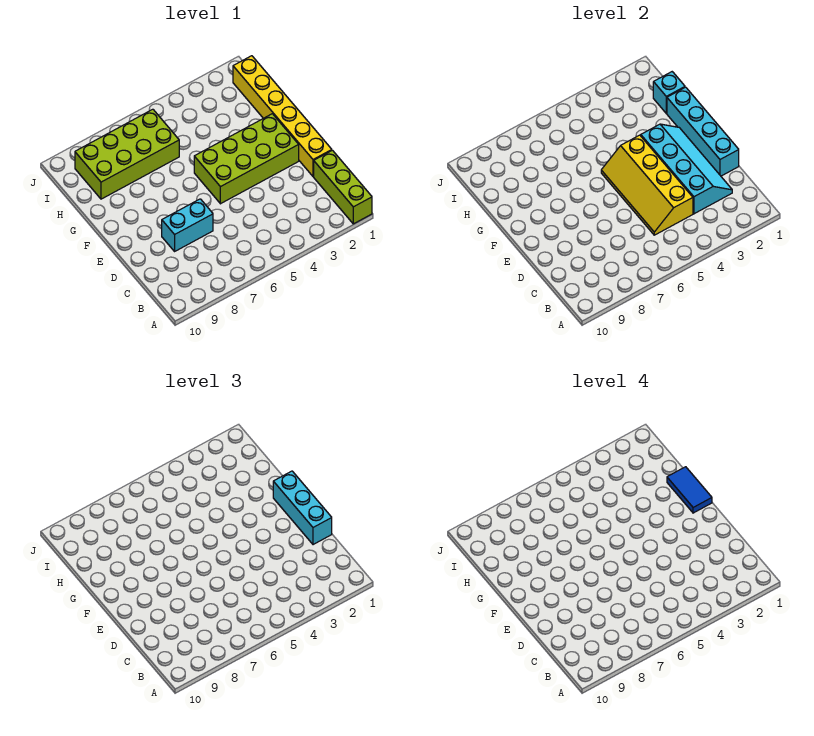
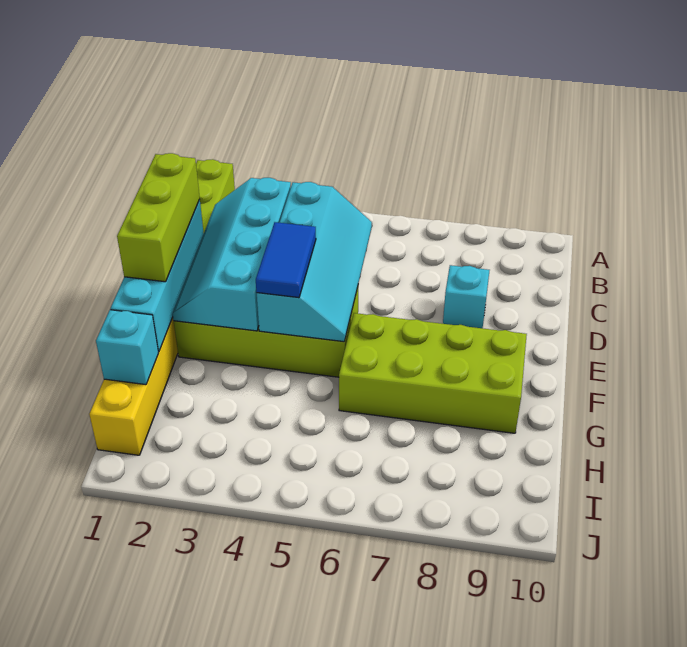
yellow 2x4 slope [601,135,693,235] -> cyan 2x4 slope [257,182,372,342]
cyan 1x3 brick [273,471,332,545] -> lime 1x3 brick [117,153,200,282]
cyan 1x2 brick [162,199,213,251] -> cyan 1x1 brick [443,265,490,328]
blue 1x2 tile [667,467,712,513] -> blue 1x2 tile moved to [256,222,316,298]
lime 2x4 brick [75,109,179,199] -> lime 2x4 brick moved to [339,313,527,433]

